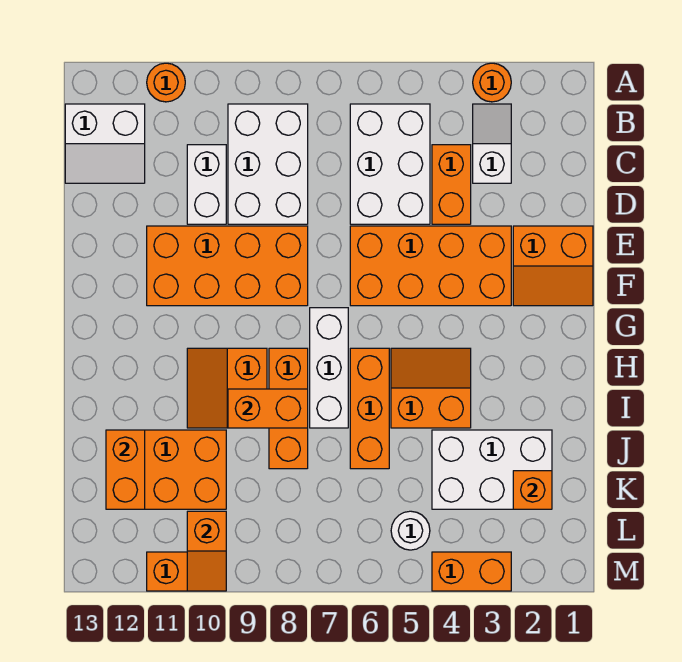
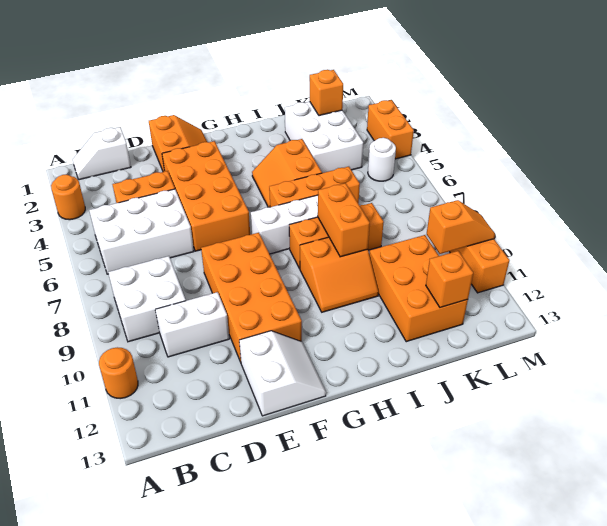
white 1x2 slope [473,104,511,183] -> white 1x2 slope moved to [73,127,131,180]
white 2x3 brick [228,104,308,224] -> white 2x2 brick [108,256,186,342]
white 2x2 slope [65,104,145,183] -> white 2x2 slope moved to [239,331,326,416]
orange 1x2 brick [106,430,145,509] -> orange 1x1 brick [426,251,473,308]

